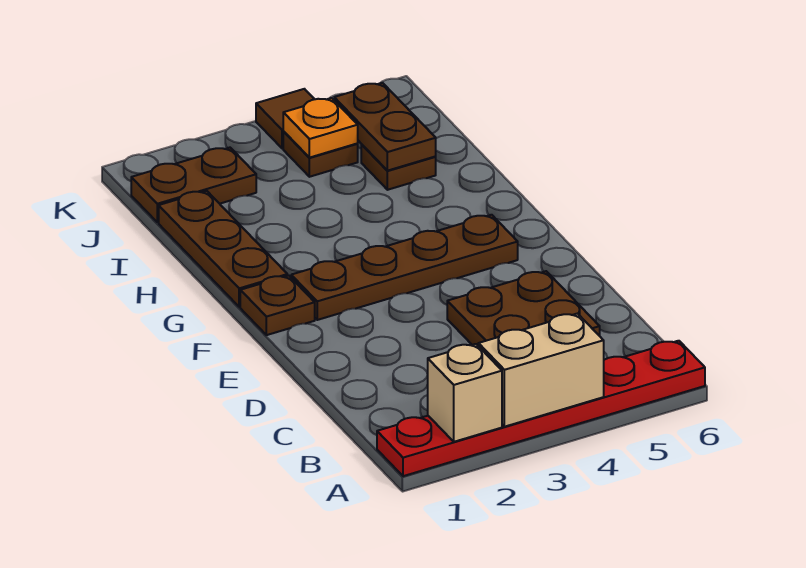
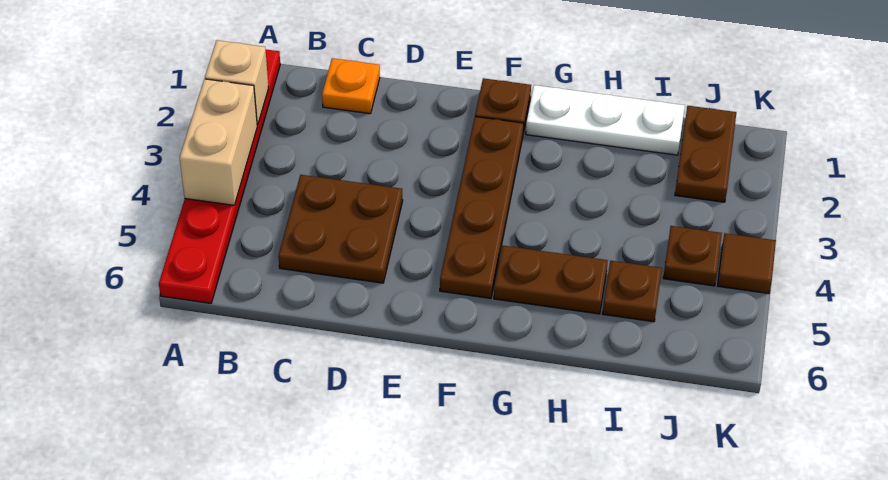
brown 1x3 plate [159,191,287,307] -> white 1x3 plate [526,85,685,155]
brown 1x2 plate [334,83,436,171] -> brown 1x2 plate moved to [494,246,608,314]
orange 1x1 plate [283,98,358,158] -> orange 1x1 plate moved to [322,58,380,114]

